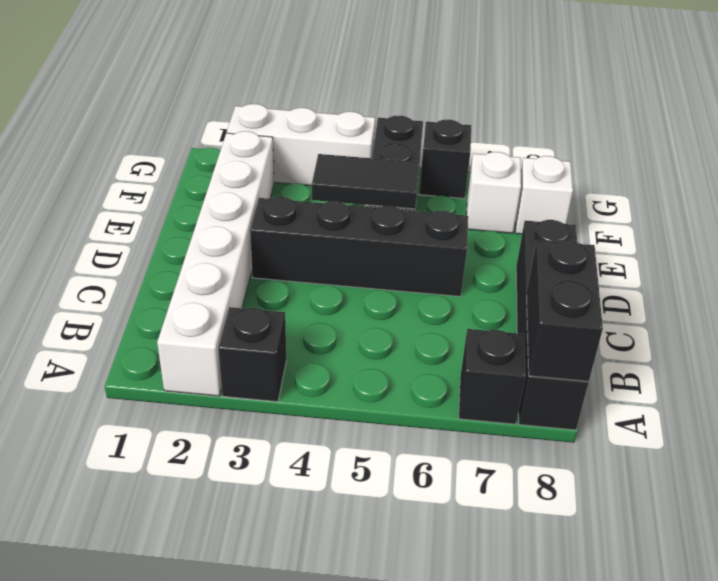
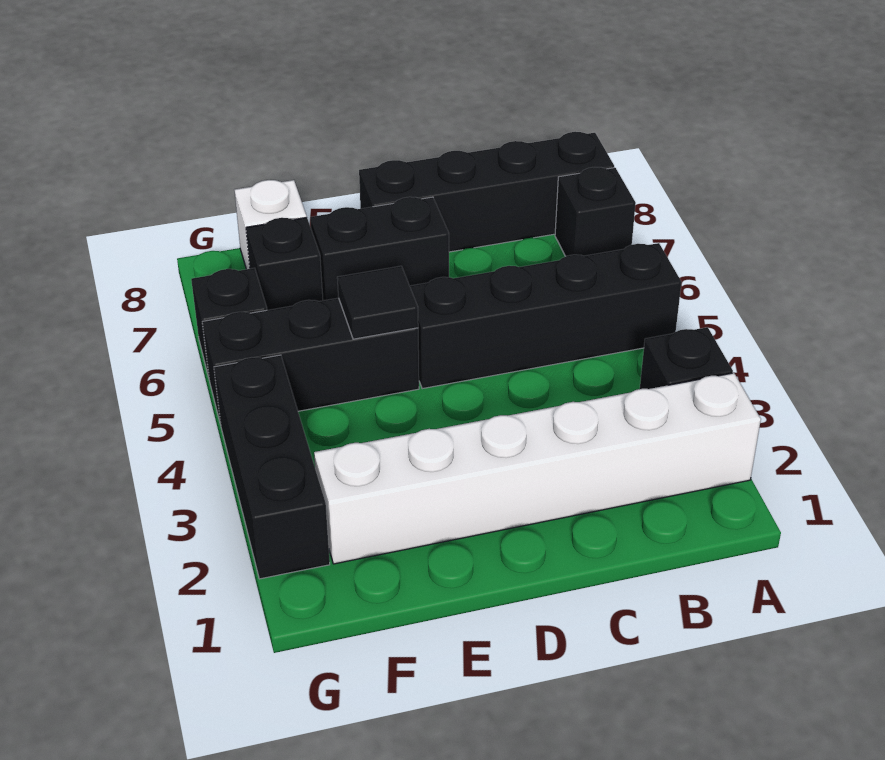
black 1x2 brick [527,240,603,381] -> black 1x2 brick moved to [310,197,449,301]
black 1x4 brick [250,197,468,296] -> black 1x4 brick turned to [410,243,682,389]
black 1x2 tile [312,154,419,209] -> black 1x1 tile [337,266,418,339]
white 1x1 brick [466,152,521,233] -> black 1x1 brick [246,218,323,310]
white 1x3 brick [227,104,375,186] -> black 1x3 brick [214,355,330,579]

